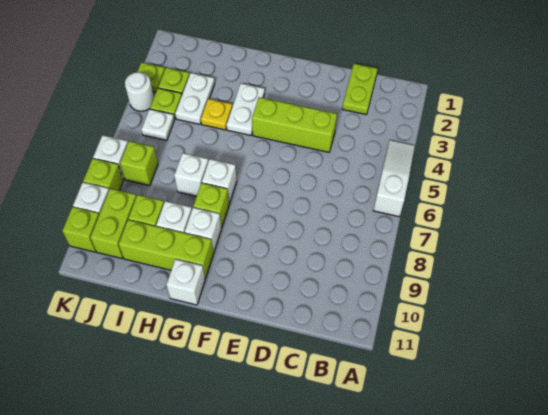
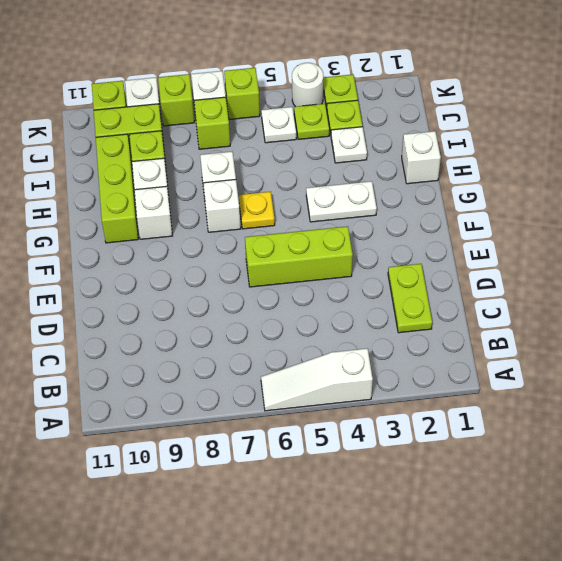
white 1x3 slope [373,140,415,217] -> white 1x3 slope turned to [261,348,373,411]
lime 1x2 plate [342,64,377,115] -> lime 1x2 plate turned to [388,264,432,333]
lime 1x3 brick [252,97,337,152] -> lime 1x3 brick turned to [245,226,353,287]
lime 1x1 brick [193,183,229,228] -> lime 1x1 brick moved to [224,68,260,119]
white 1x1 brick [166,259,205,305] -> white 1x1 brick moved to [402,131,441,184]
yellow 1x1 plate [201,99,232,130] -> yellow 1x1 plate moved to [239,192,275,229]
white 1x2 plate [175,73,215,124] -> white 1x1 plate [331,127,367,163]

